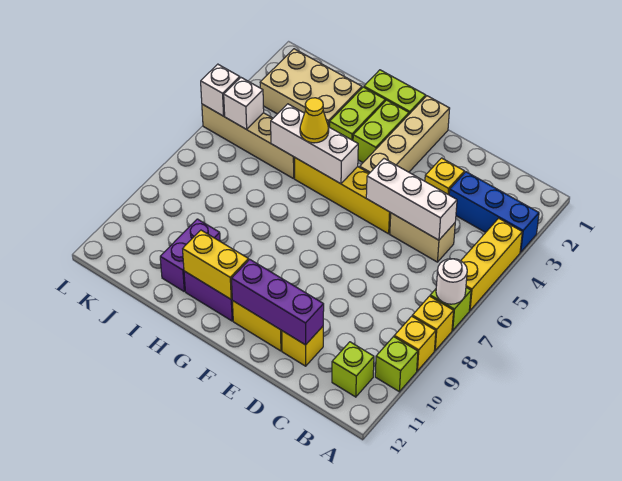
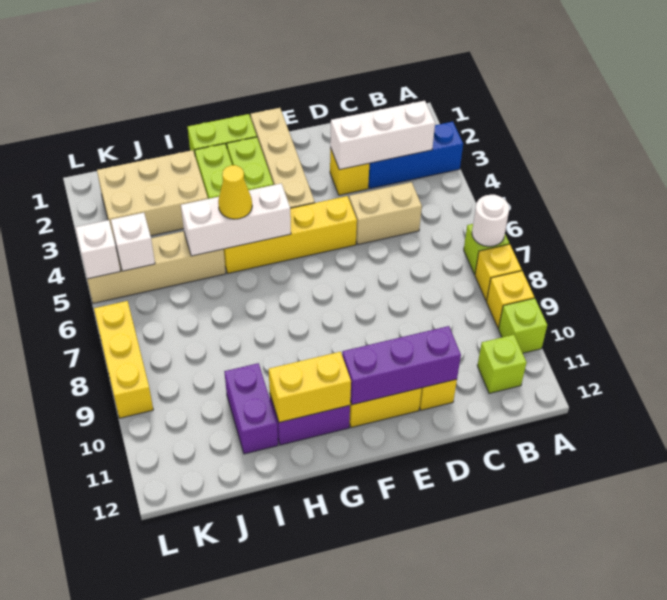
yellow 1x3 brick [461,218,522,310] -> yellow 1x3 brick moved to [94,301,153,418]
white 1x3 brick [366,159,457,240] -> white 1x3 brick moved to [330,101,435,170]

